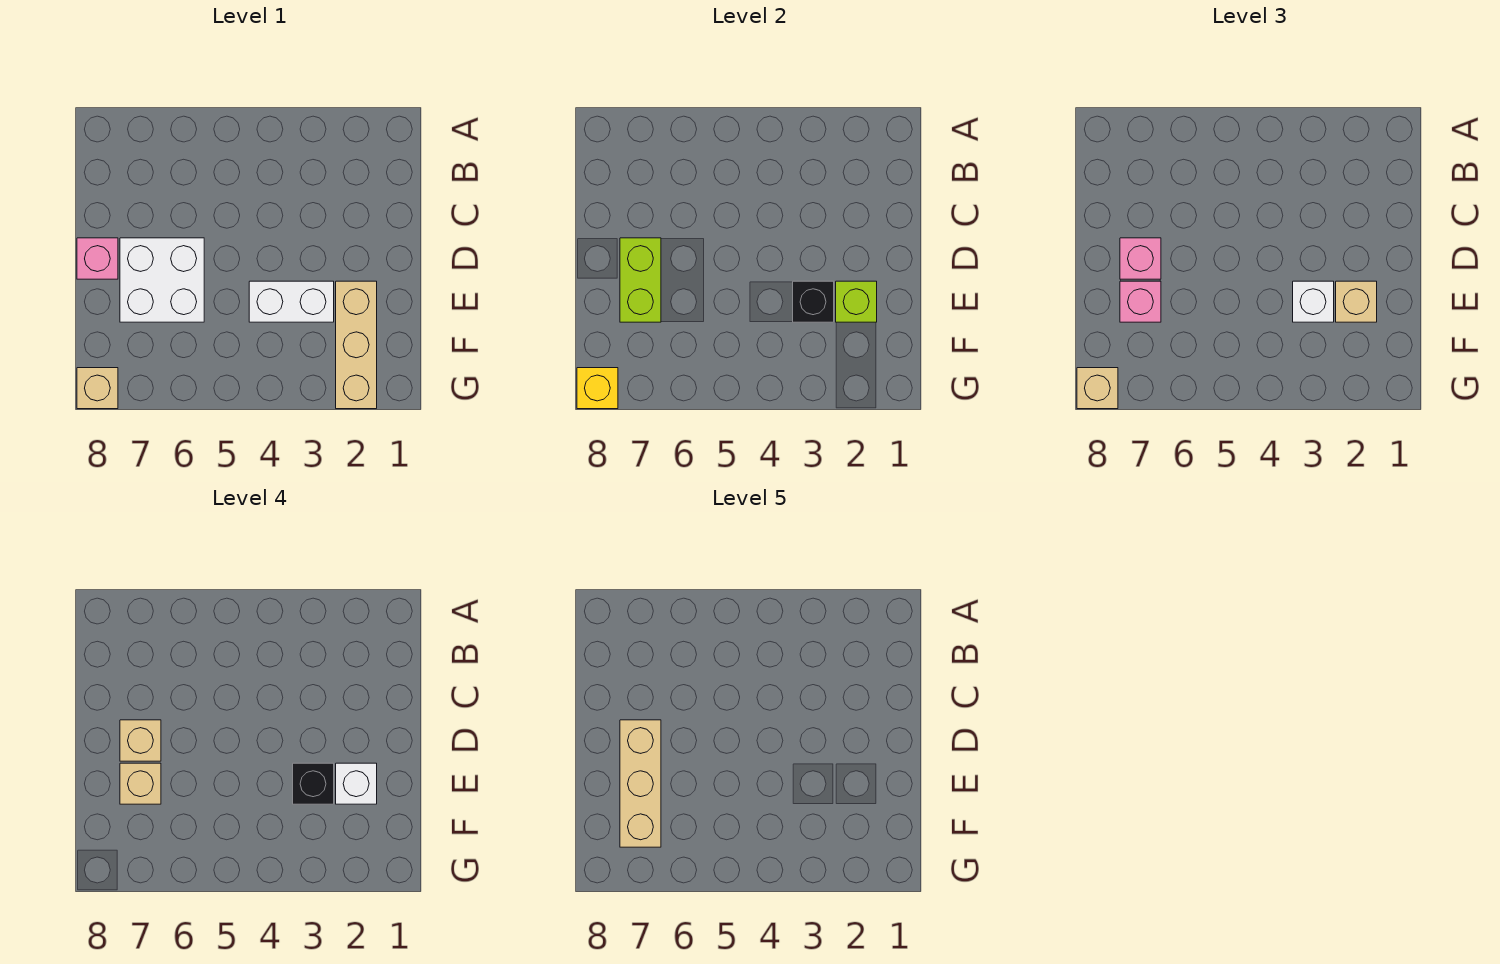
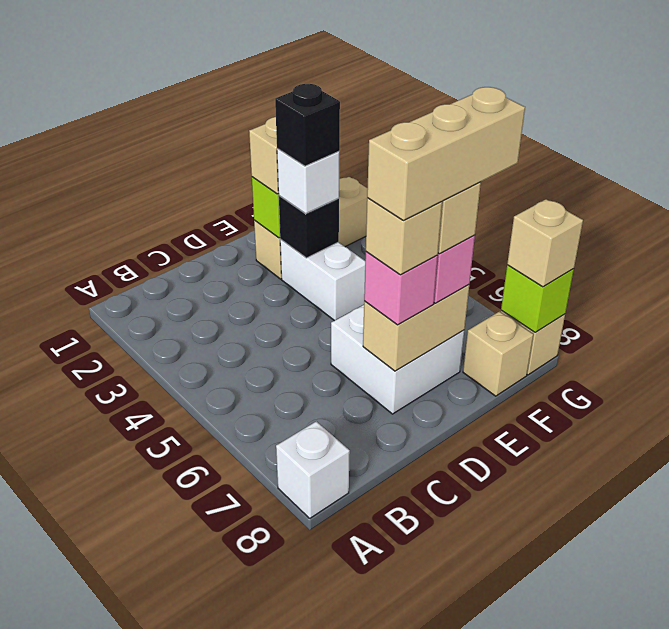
lime 1x2 brick [620,238,661,322] -> tan 1x2 brick [363,285,469,371]
pink 1x1 brick [77,238,118,279] -> none
white 1x1 brick [336,763,377,804] -> white 1x1 brick moved to [276,421,350,518]
none -> tan 1x1 brick [463,311,533,396]
yellow 1x1 brick [577,368,618,409] -> lime 1x1 brick [501,265,574,332]

